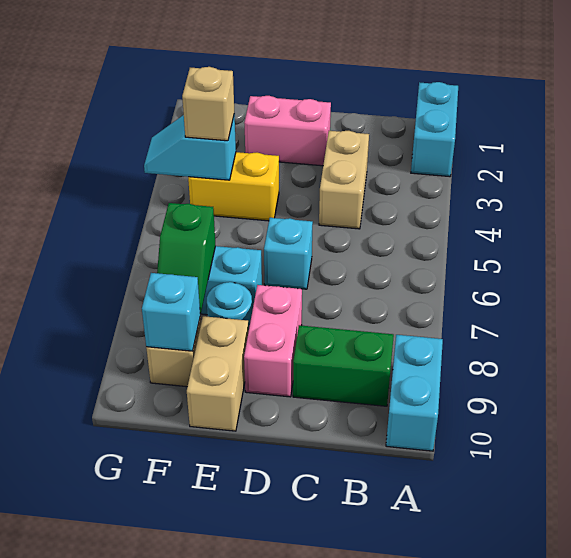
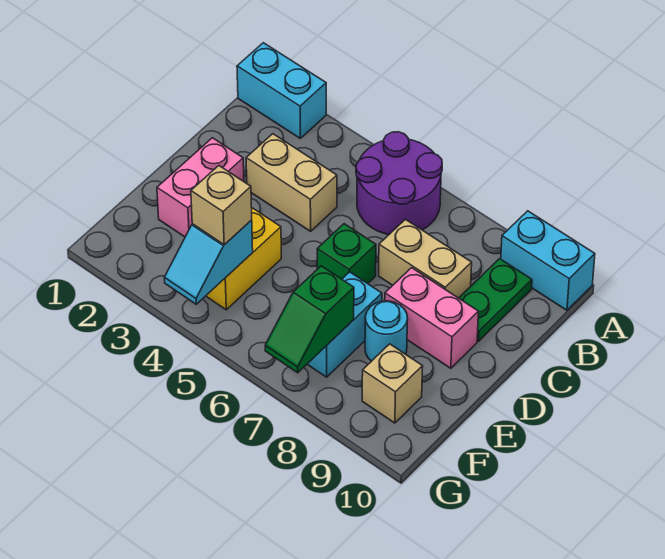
none -> purple 2x2 round brick [356,132,442,235]
green 1x2 brick [293,325,394,406] -> green 1x2 plate [459,259,532,341]
cyan 1x1 brick [264,218,313,289] -> green 1x1 brick [317,224,376,284]
tan 1x2 brick [187,316,249,431] -> tan 1x2 brick moved to [379,219,472,298]
green 1x2 slope [157,203,215,313] -> green 1x2 slope turned to [265,266,354,373]
cyan 1x1 brick [142,273,200,351] -> none

